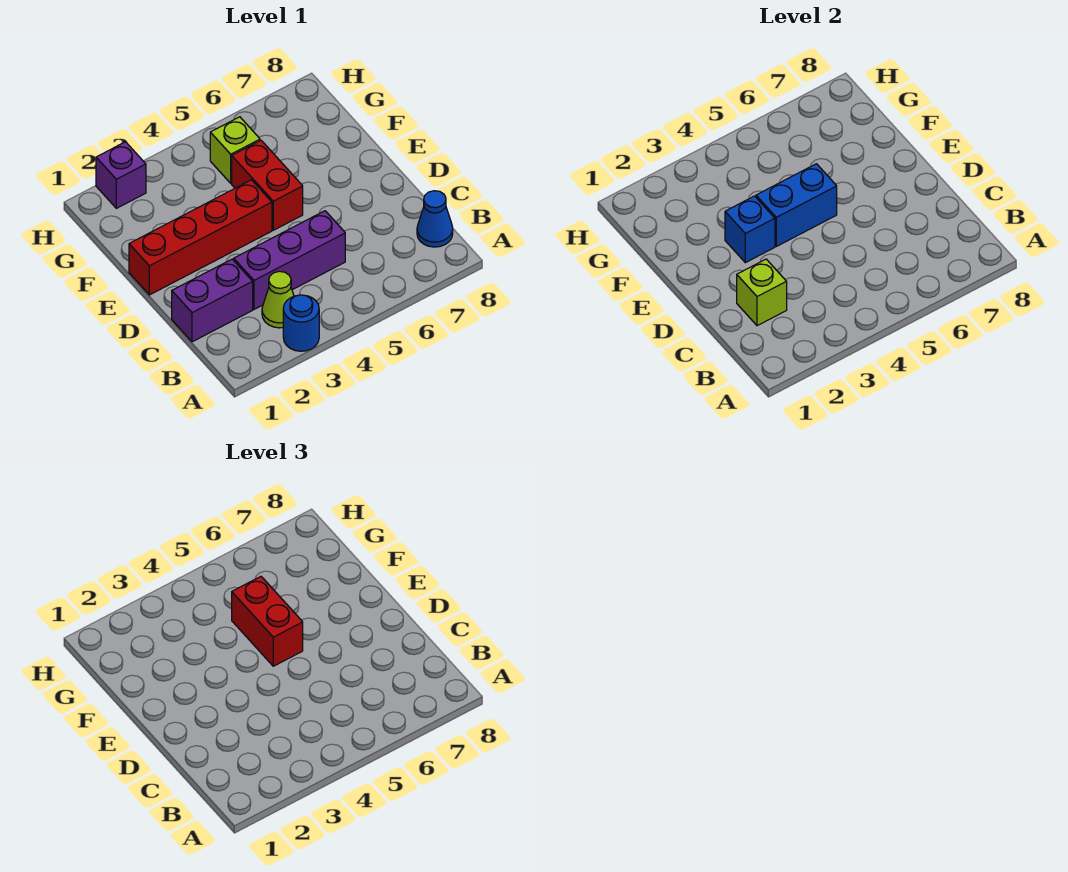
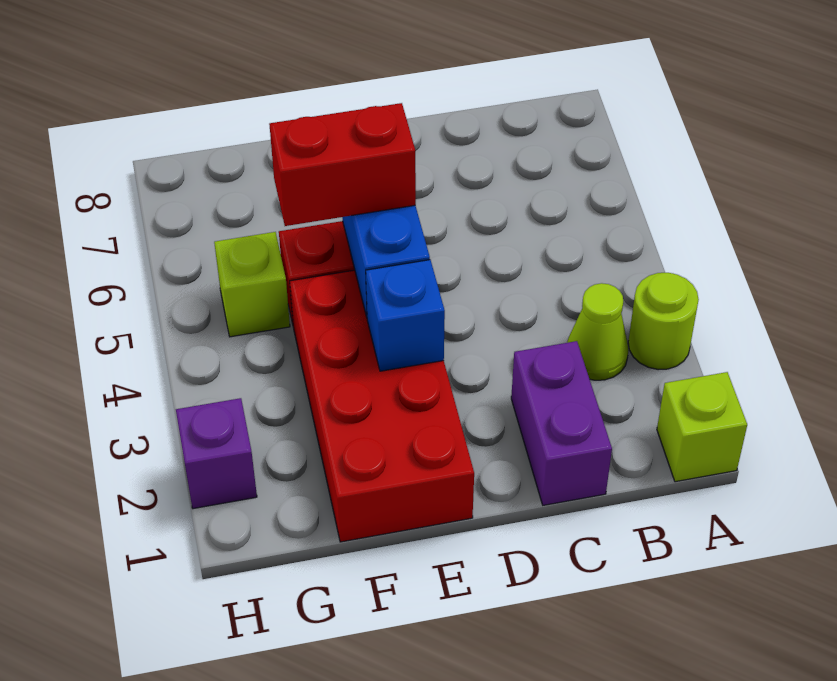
blue 1x1 round brick [283,295,319,351] -> lime 1x1 round brick [628,273,699,370]
blue 1x1 cone [417,191,453,247] -> none
lime 1x1 brick [737,259,787,326] -> lime 1x1 brick moved to [657,372,747,482]
purple 1x3 brick [234,211,345,309] -> none
red 1x4 brick [129,180,272,295] -> red 2x4 brick [290,270,474,542]

